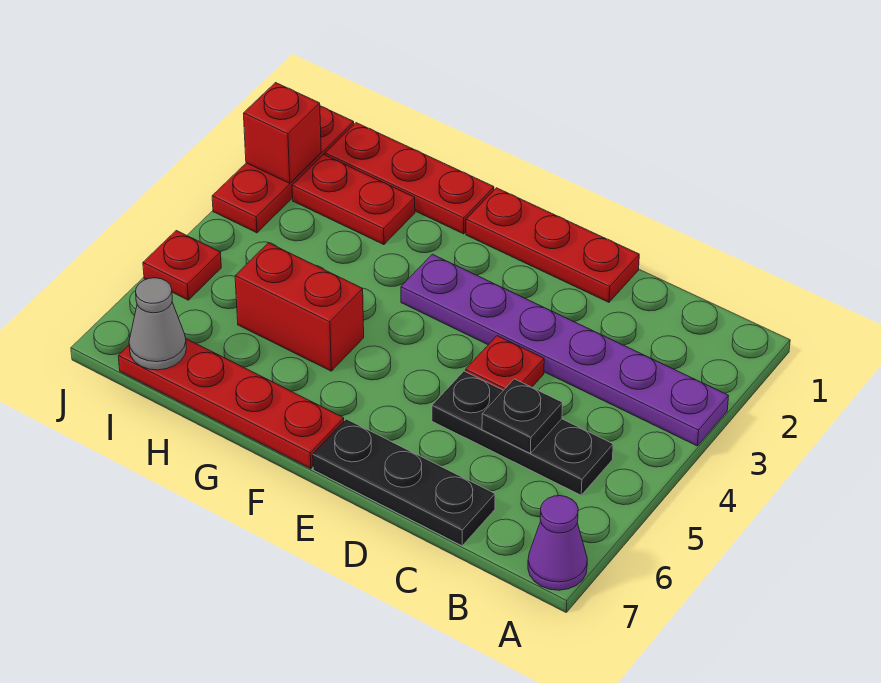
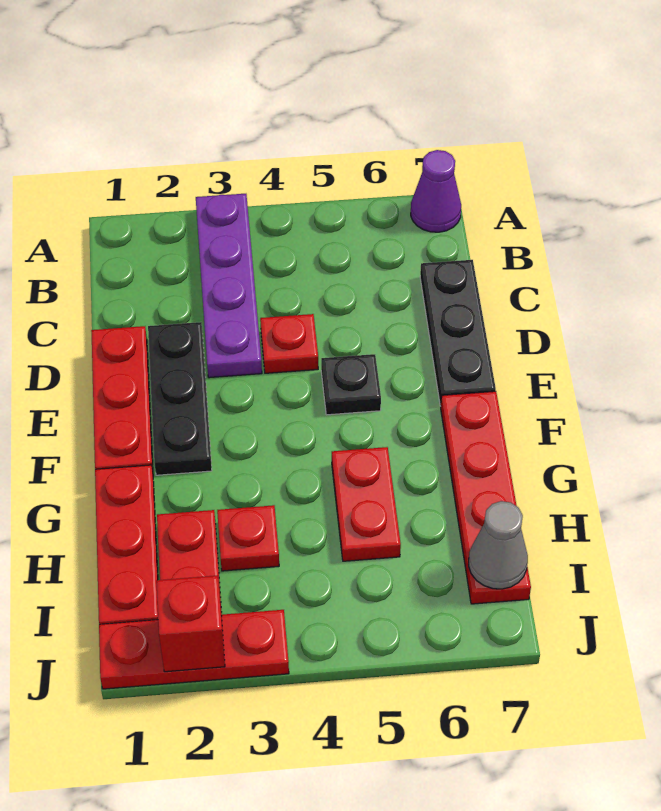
purple 1x6 plate [401,254,728,446] -> purple 1x4 plate [196,194,262,378]
black 1x3 plate [432,371,613,495] -> black 1x3 plate moved to [148,322,212,475]
black 1x1 plate [482,379,563,453] -> black 1x1 plate moved to [321,354,381,415]
red 1x2 brick [235,243,364,371] -> red 1x2 plate [332,447,401,561]
red 1x1 plate [143,231,221,300] -> red 1x1 plate moved to [217,505,279,571]

